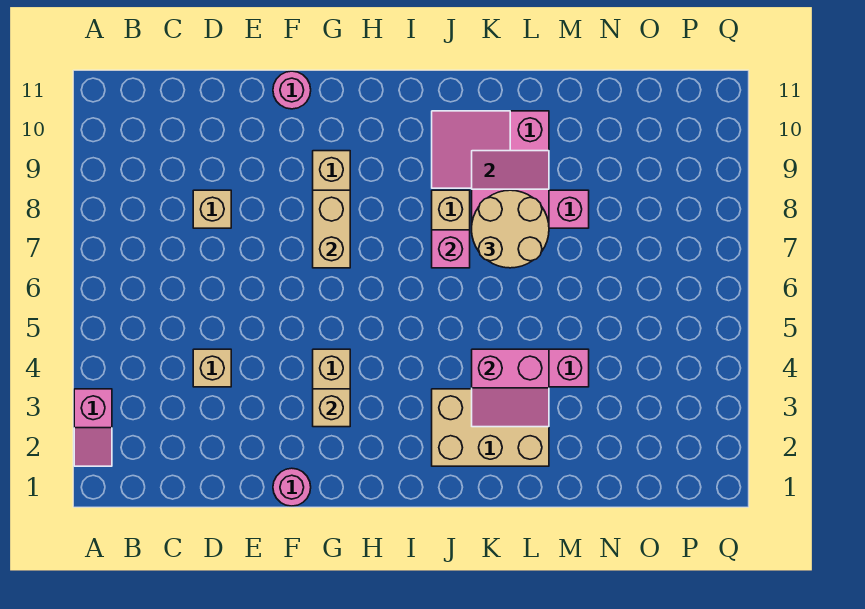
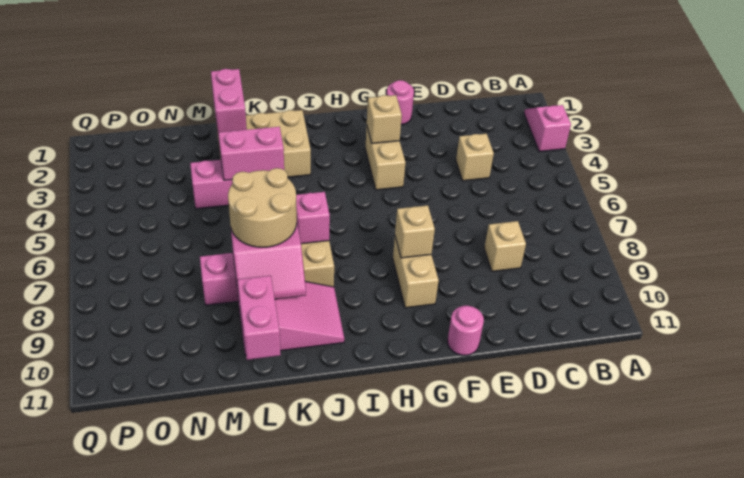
tan 1x2 brick [313,190,350,268] -> tan 1x1 brick [395,205,435,258]
none -> pink 1x2 brick [211,69,247,133]
none -> pink 1x2 brick [237,276,281,360]

